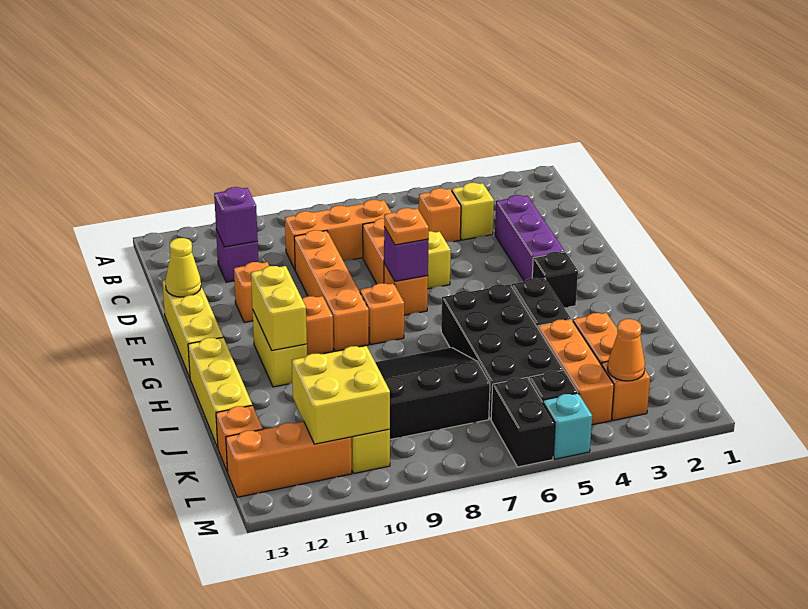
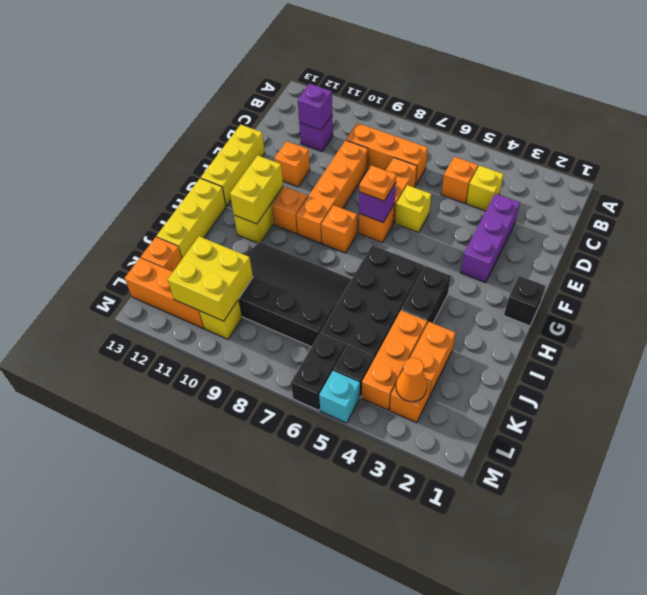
yellow 1x1 cone [165,238,201,297] -> none
black 1x1 brick [532,252,578,307] -> black 1x1 brick moved to [504,276,546,326]

